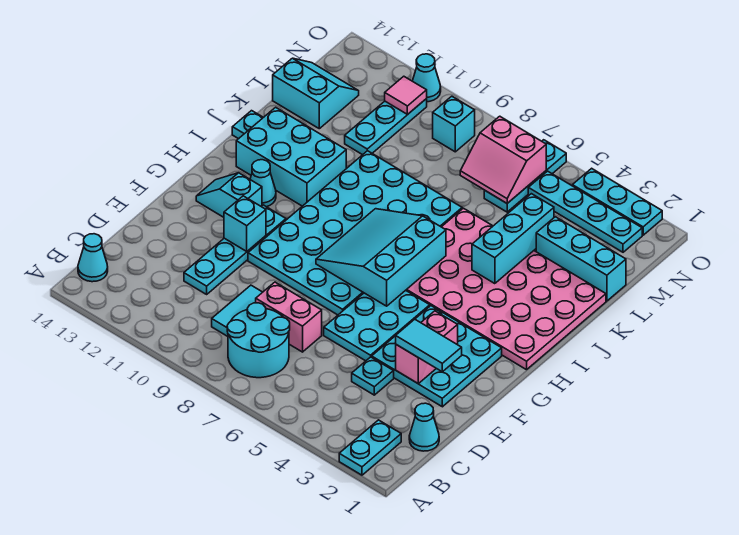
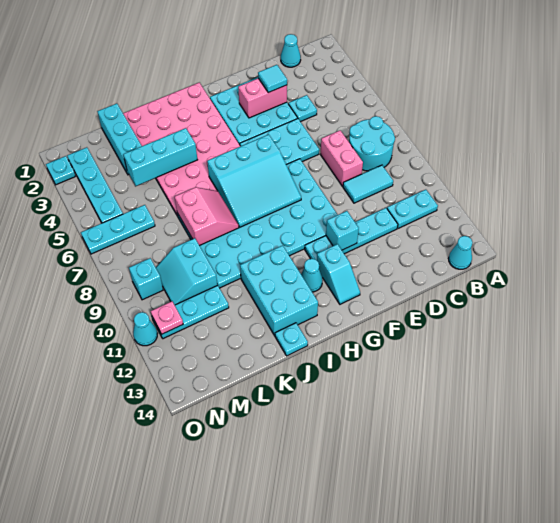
cyan 1x2 plate [339,420,401,475] -> cyan 1x2 plate moved to [387,190,438,228]
cyan 1x2 tile [396,319,462,372] -> cyan 1x1 tile [258,65,287,93]
cyan 2x2 slope [273,58,359,129] -> cyan 2x2 slope moved to [156,238,217,305]
pink 2x2 slope [460,116,546,203] -> pink 2x2 slope moved to [175,187,239,246]
pink 1x1 tile [385,76,427,114] -> pink 1x1 plate [151,301,183,334]
cyan 1x3 plate [572,168,662,235] -> cyan 1x1 plate [46,156,75,185]

